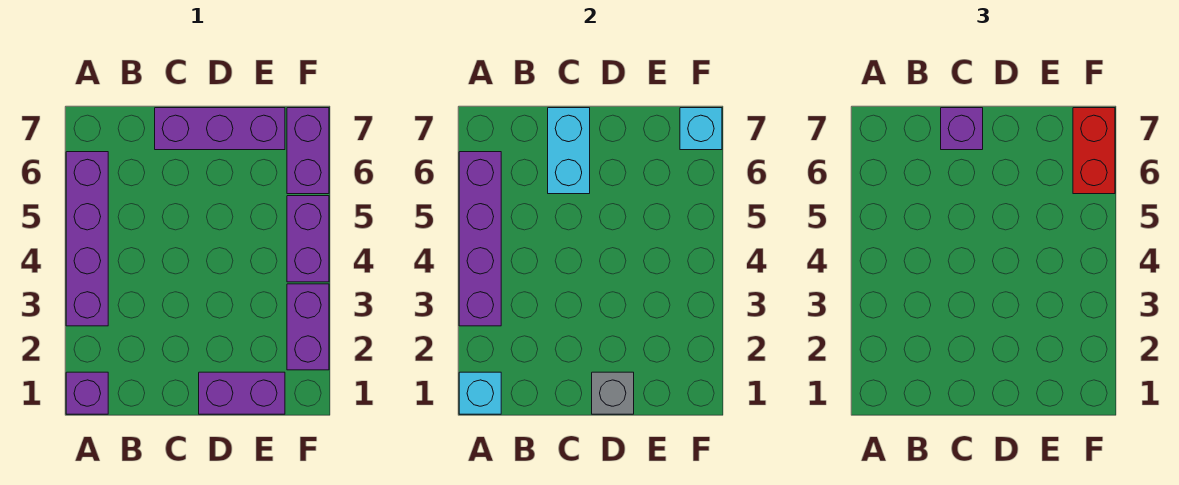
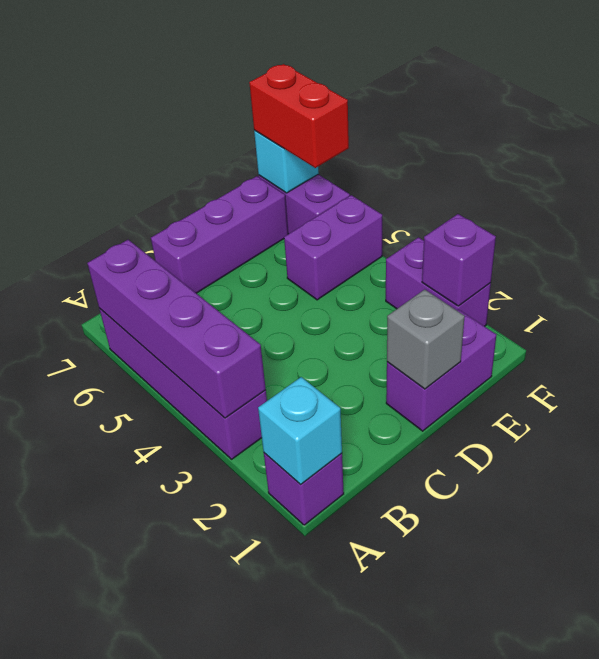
cyan 1x2 brick [548,108,590,194] -> none
purple 1x1 brick [941,108,983,150] -> purple 1x1 brick moved to [422,214,496,306]
purple 1x2 brick [287,196,329,282] -> purple 1x2 brick turned to [284,195,382,300]

